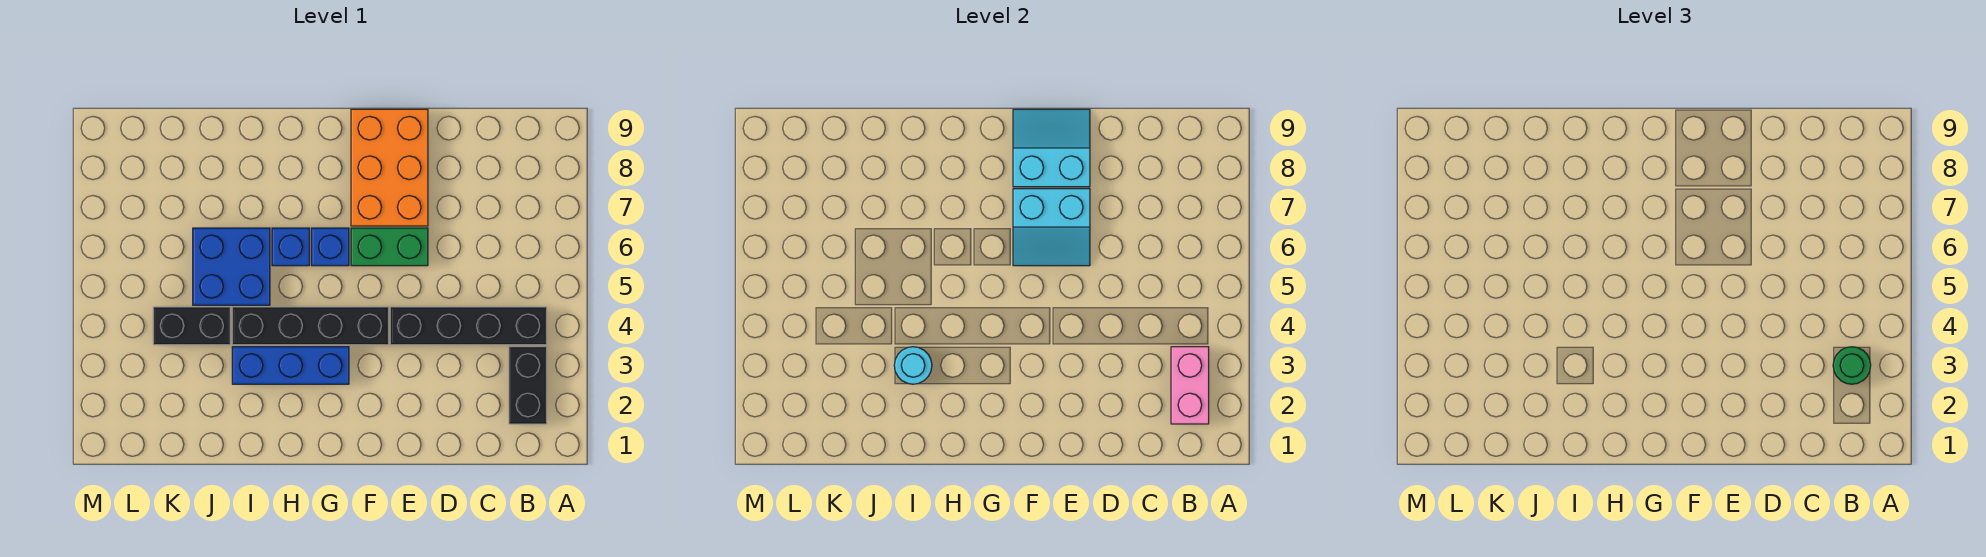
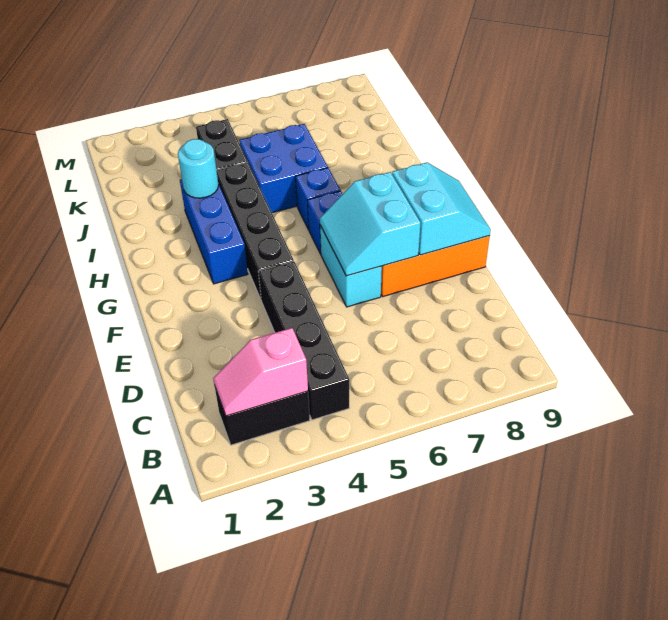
pink 1x2 brick [1171,347,1209,424] -> pink 1x2 slope [213,328,308,416]
green 1x1 round brick [1833,347,1871,384] -> none
green 1x2 brick [351,228,428,266] -> cyan 1x2 brick [320,225,382,307]

